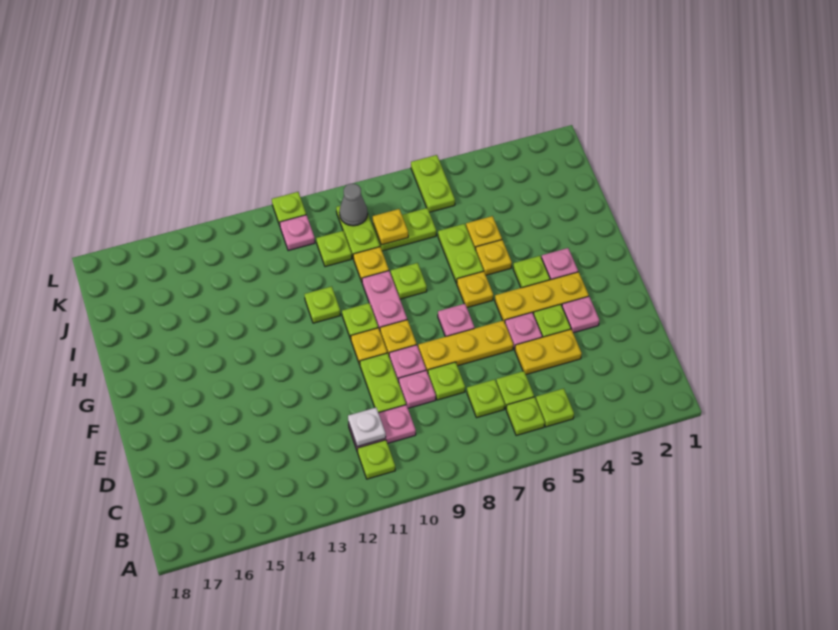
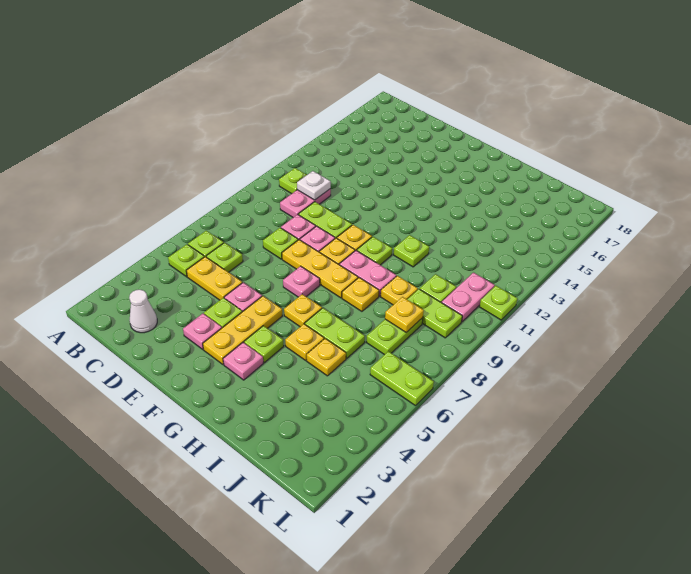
none -> white 1x1 cone [129,290,157,333]
lime 1x1 plate [467,379,505,418] -> none
yellow 1x2 plate [515,329,582,375] -> yellow 1x2 plate turned to [186,257,242,300]
yellow 1x3 plate [418,320,513,373] -> yellow 1x3 plate turned to [282,240,358,298]
lime 1x1 plate [391,263,427,299] -> yellow 1x1 plate [342,278,379,311]
grey 1x1 cone [339,184,368,226] -> none
pink 1x1 plate [280,215,315,251] -> pink 1x2 plate [442,273,495,322]

